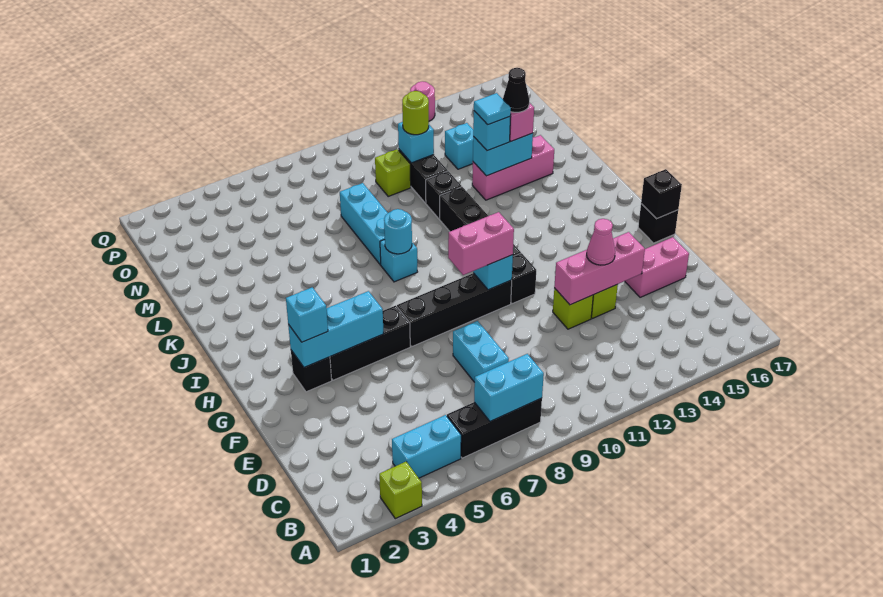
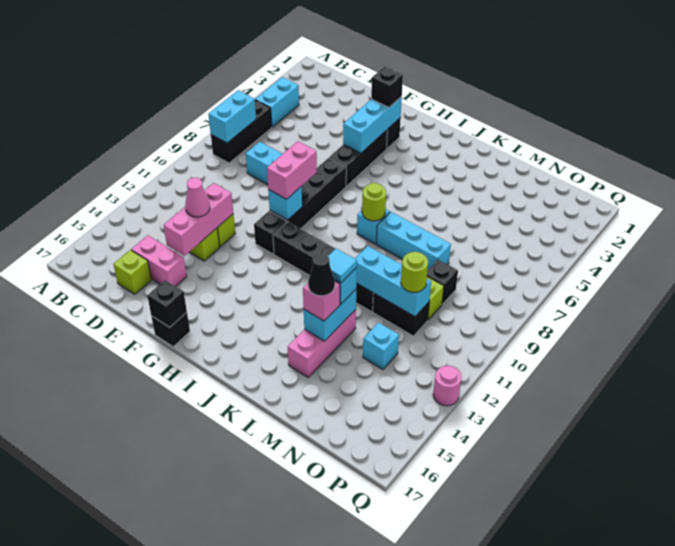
lime 1x1 brick [379,462,422,519] -> lime 1x1 brick moved to [113,250,151,294]
pink 1x2 brick [625,237,689,297] -> pink 1x2 brick turned to [131,235,187,286]
cyan 1x1 brick [286,287,328,342] -> black 1x1 brick [371,66,403,107]
cyan 1x1 round brick [384,209,412,254] -> lime 1x1 round brick [362,183,386,221]
none -> black 1x1 brick [427,260,458,304]
cyan 1x1 brick [398,122,434,163] -> cyan 1x3 brick [355,246,431,317]

